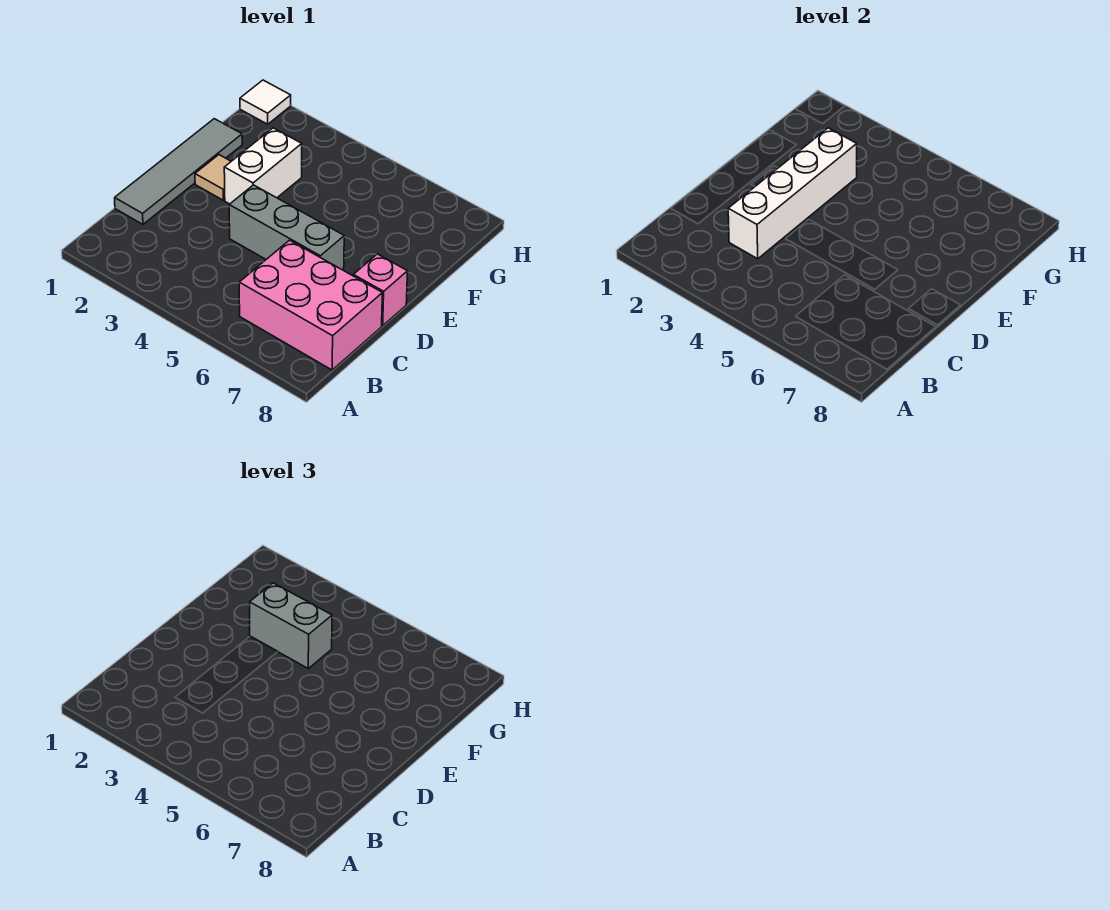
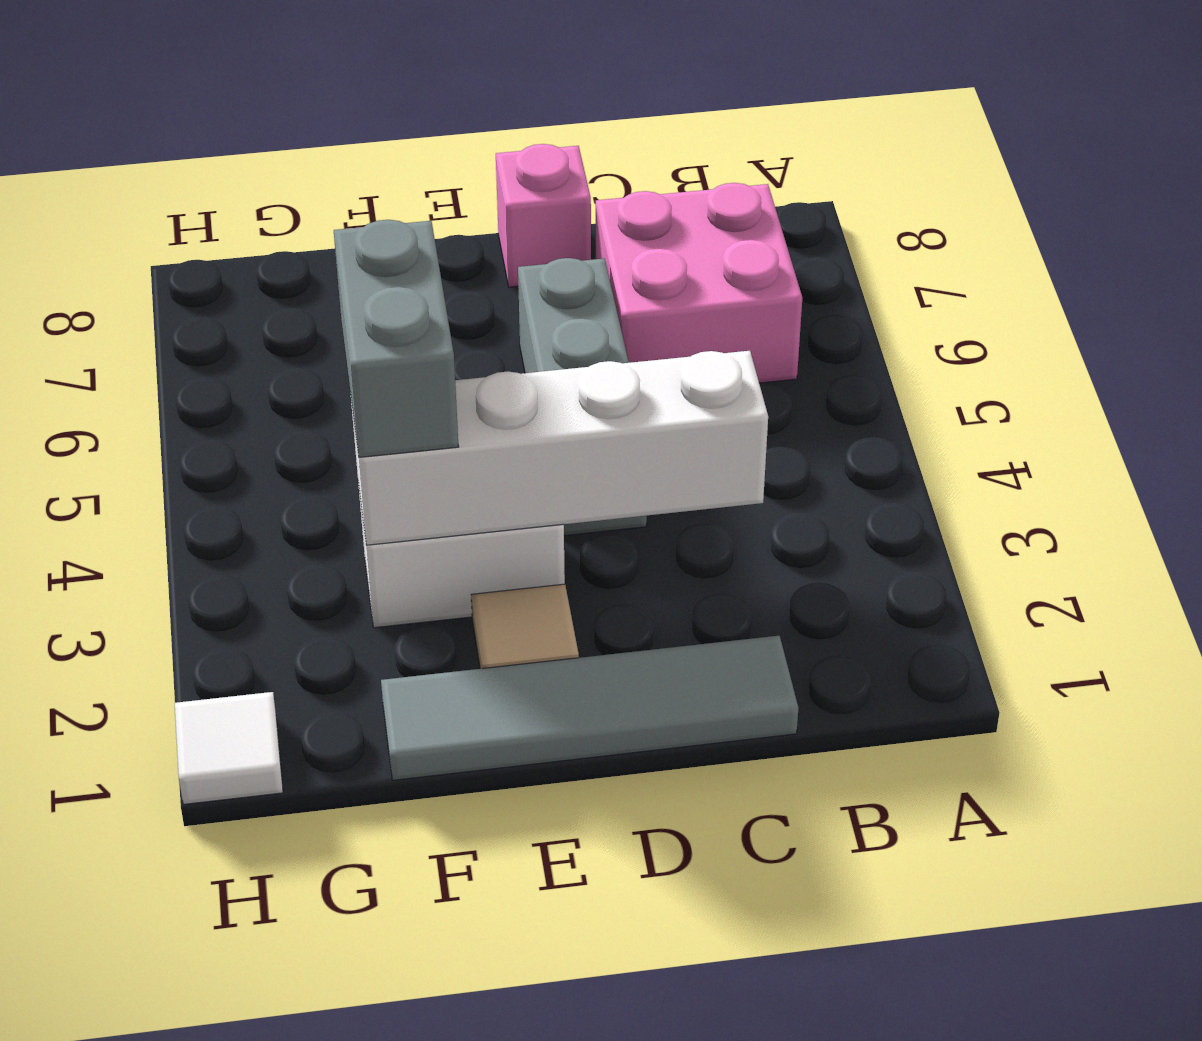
pink 2x3 brick [239,240,382,370] -> pink 2x2 brick [596,183,802,383]

